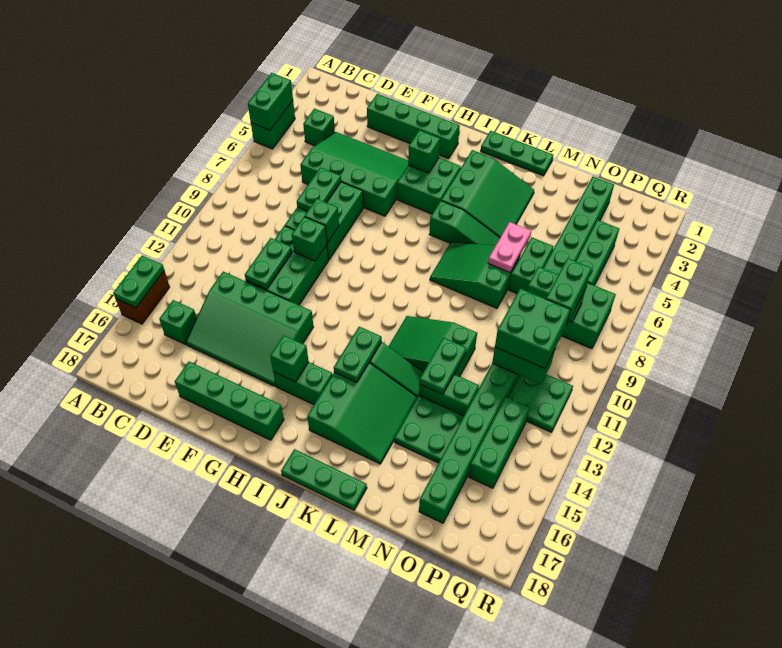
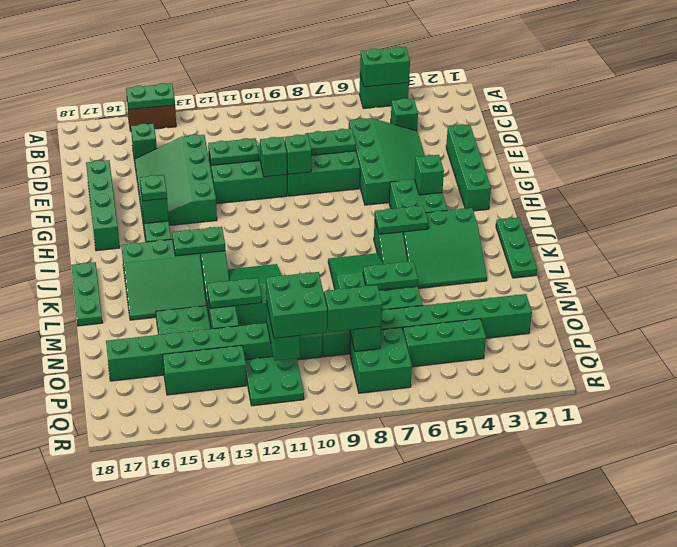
none -> green 1x1 plate [140,175,167,201]
none -> green 1x2 plate [375,206,428,234]
pink 1x2 plate [488,222,531,272] -> green 1x2 plate [363,261,418,290]

